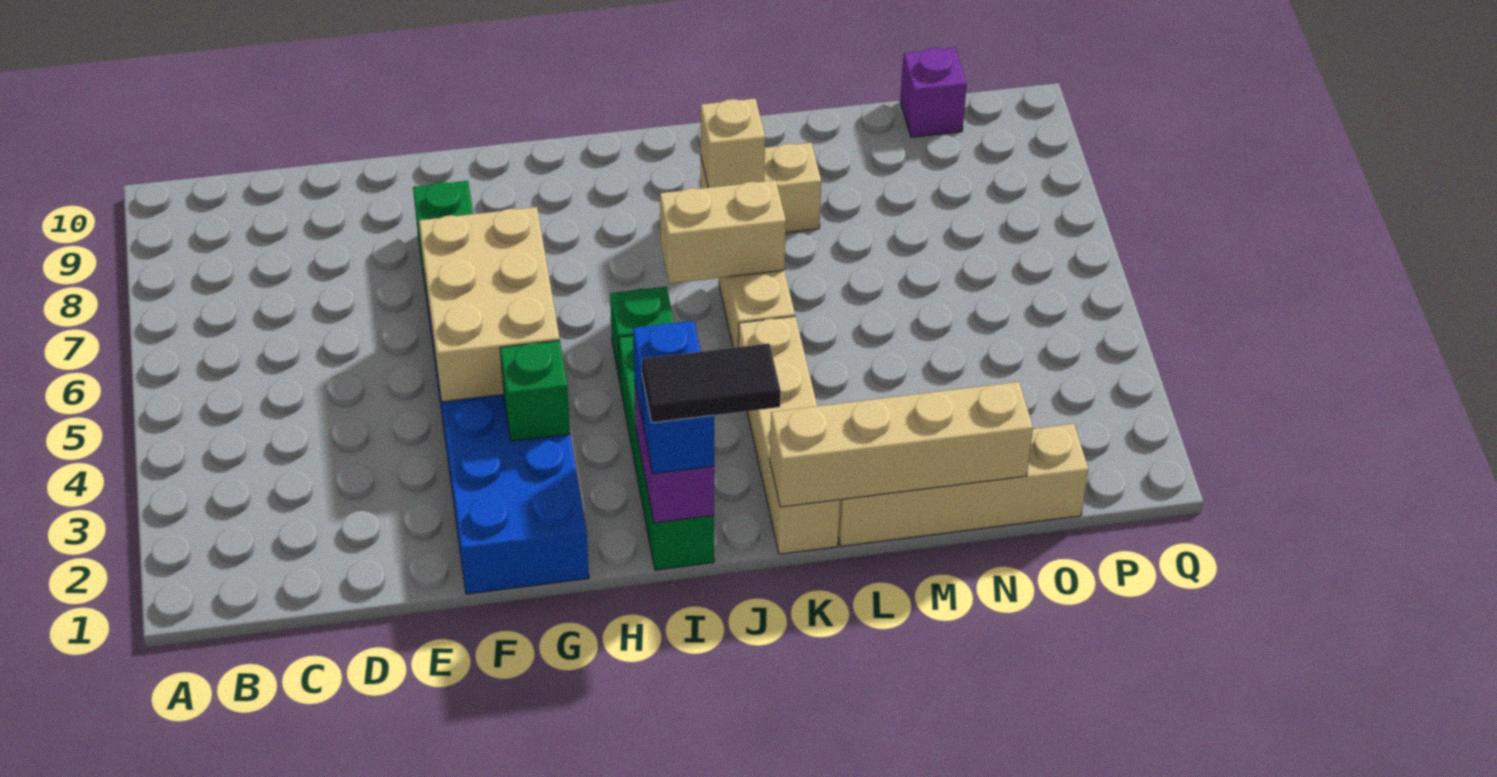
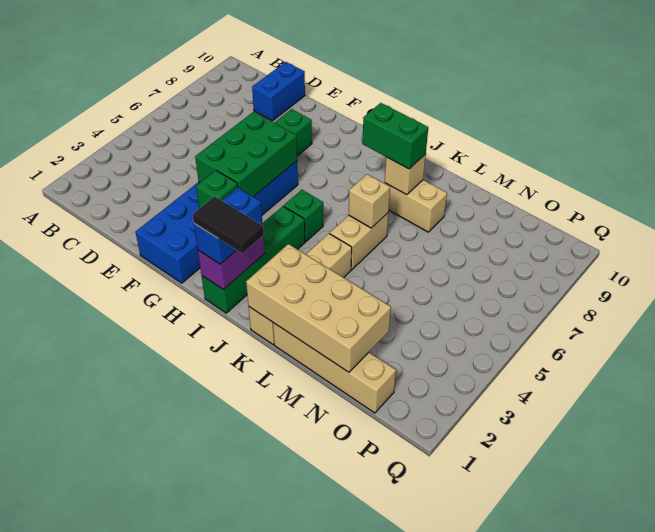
none -> blue 1x2 brick [252,62,305,121]
tan 2x3 brick [419,207,560,402] -> green 2x3 brick [195,112,297,197]
tan 1x2 brick [660,180,786,284] -> tan 1x1 brick [349,174,390,228]
none -> green 1x2 brick [362,103,428,169]
tan 1x4 brick [770,382,1033,507] -> tan 2x4 brick [246,244,391,372]
purple 1x1 brick [900,48,967,137] -> none

